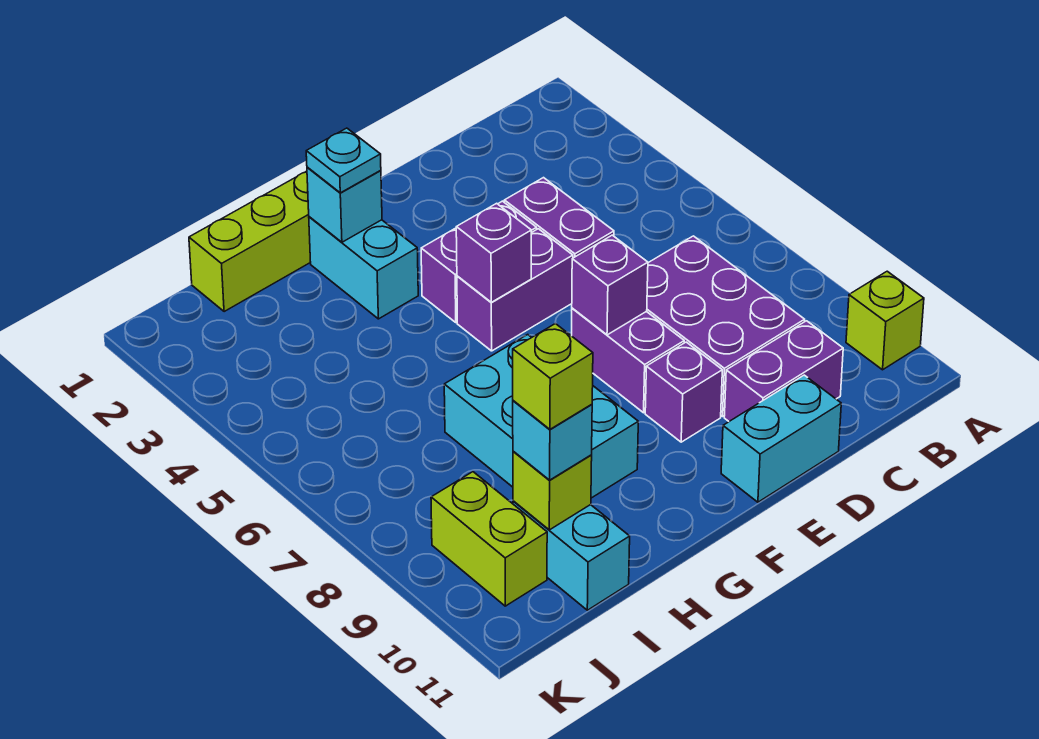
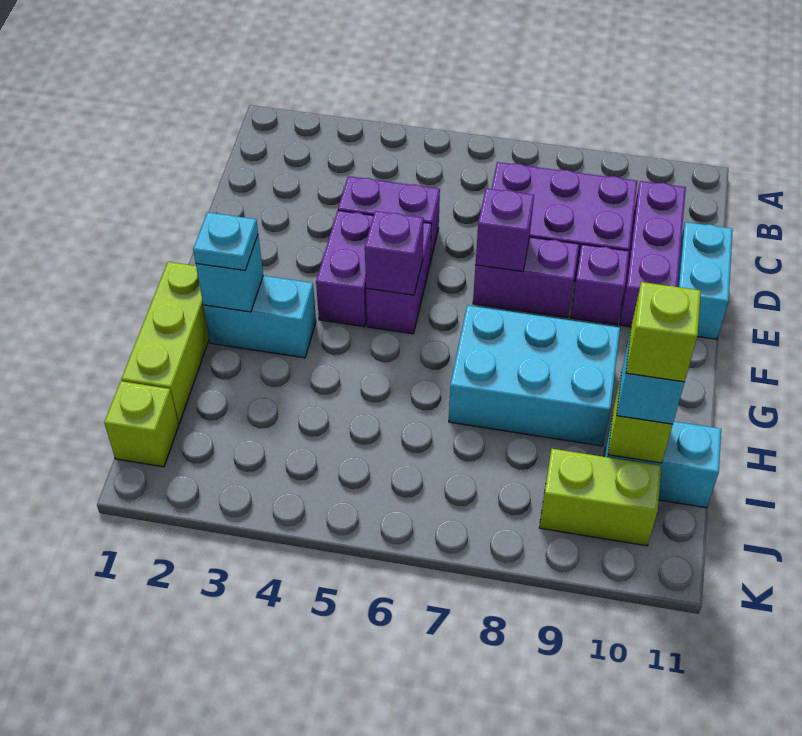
lime 1x1 brick [846,271,924,370] -> lime 1x1 brick moved to [104,381,179,467]
purple 1x2 brick [724,321,843,421] -> purple 1x3 brick [620,181,686,327]

